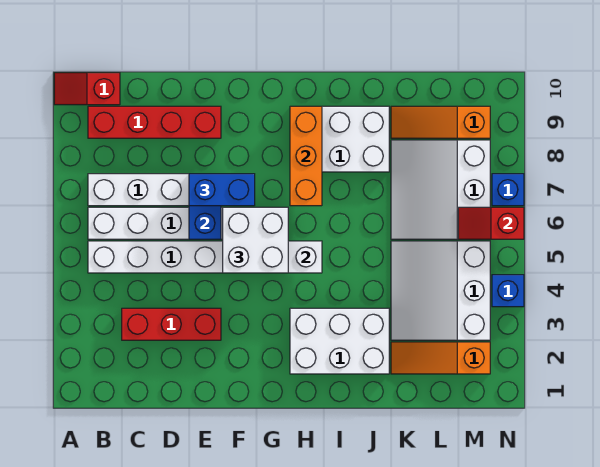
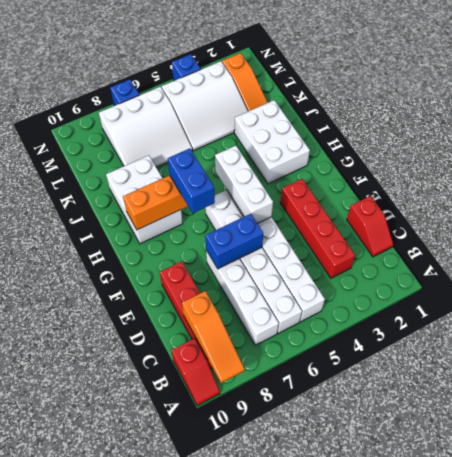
red 1x3 brick [122,308,221,340] -> red 1x4 brick [280,179,355,278]
blue 1x2 brick [189,174,255,206] -> blue 1x2 brick moved to [168,148,215,213]
white 2x2 brick [223,207,288,273] -> none
orange 1x3 slope [391,106,490,138] -> orange 1x3 slope moved to [182,291,245,383]
red 1x2 slope [458,207,524,239] -> red 1x2 slope moved to [347,196,393,257]

